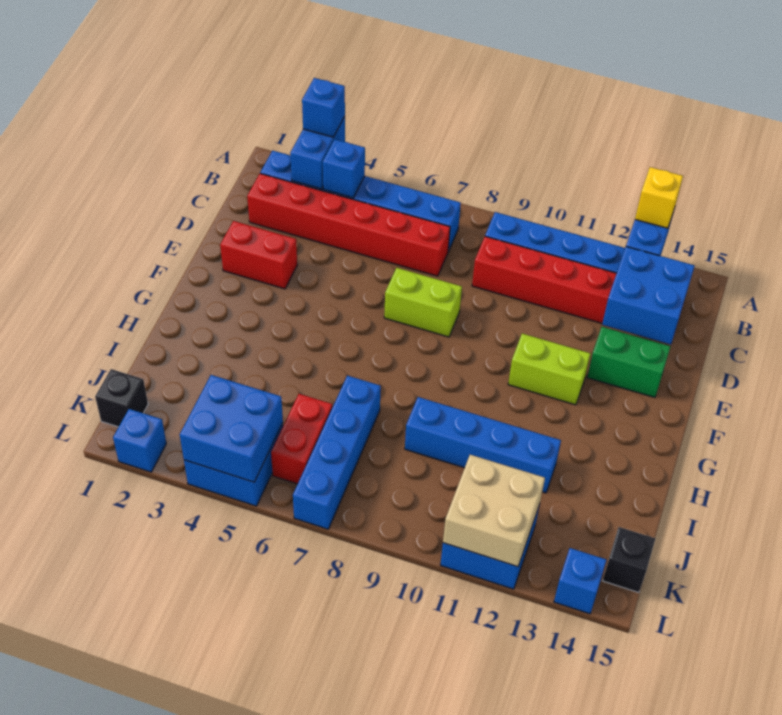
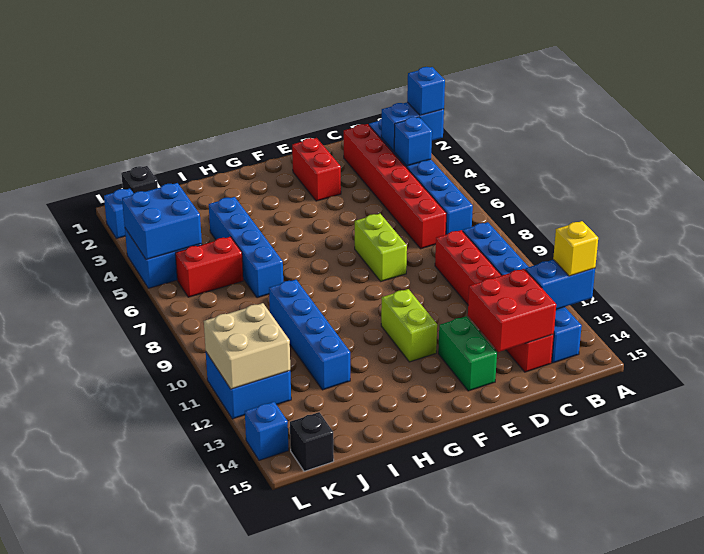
blue 2x2 brick [602,247,694,344] -> red 2x2 brick [468,269,556,352]
blue 1x4 brick [293,376,381,529] -> blue 1x4 brick turned to [209,197,283,298]

